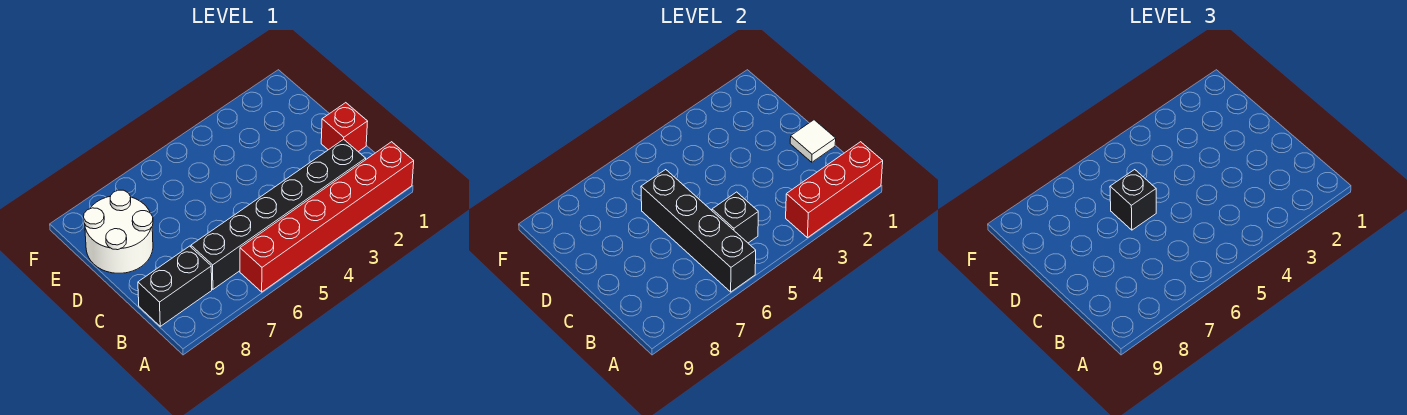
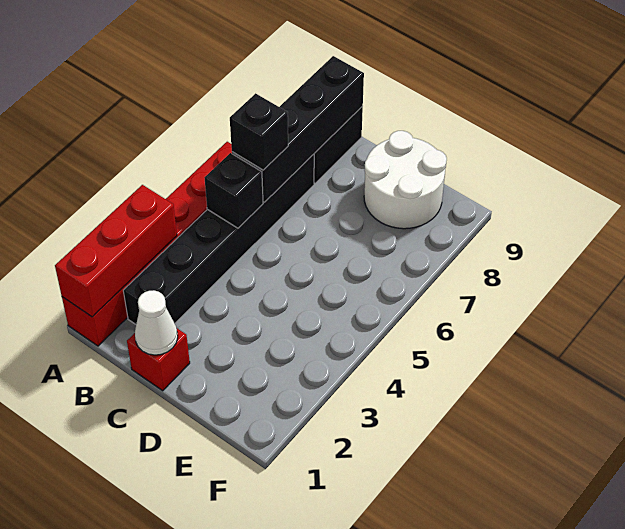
black 1x4 brick [641,170,756,292] -> black 1x4 brick turned to [232,56,364,202]
white 1x1 tile [790,120,836,162] -> white 1x1 cone [135,290,178,355]
black 1x1 brick [1110,170,1156,230] -> black 1x1 brick moved to [230,93,288,170]

